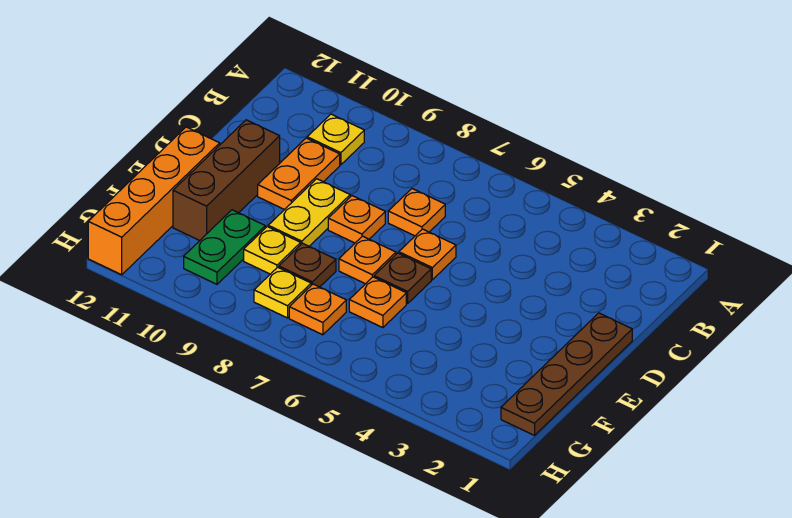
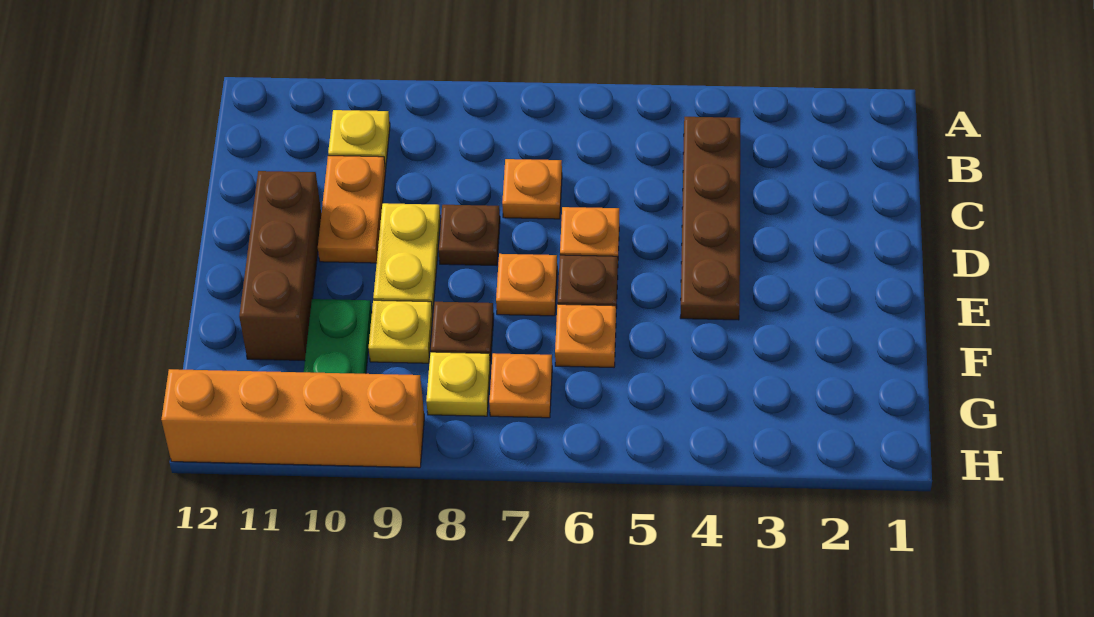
brown 1x4 plate [501,313,632,435] -> brown 1x4 plate moved to [680,117,740,320]
orange 1x1 plate [328,196,385,243] -> brown 1x1 plate [439,205,500,266]
orange 1x4 brick [88,127,220,275] -> orange 1x4 brick turned to [161,369,424,468]

